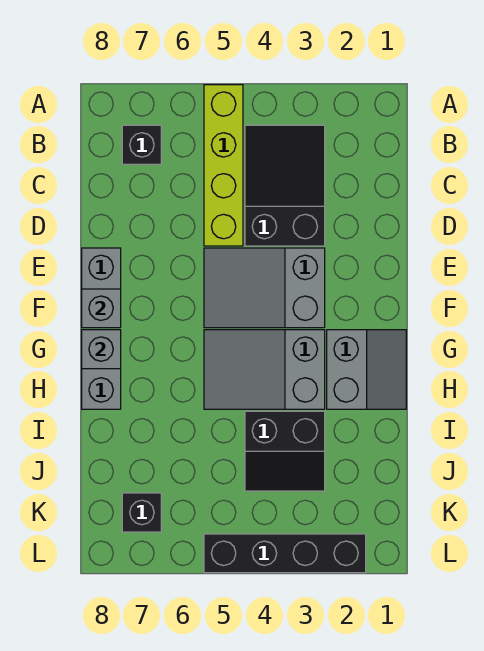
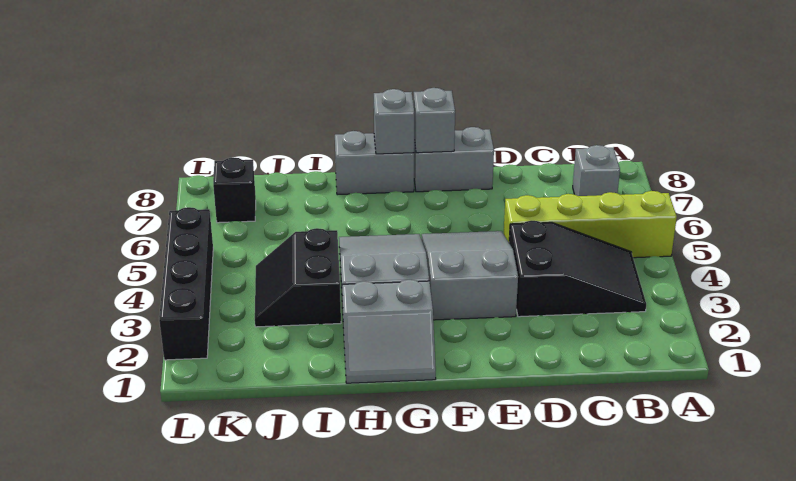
black 1x1 brick [122,125,161,164] -> grey 1x1 brick [573,145,620,196]

